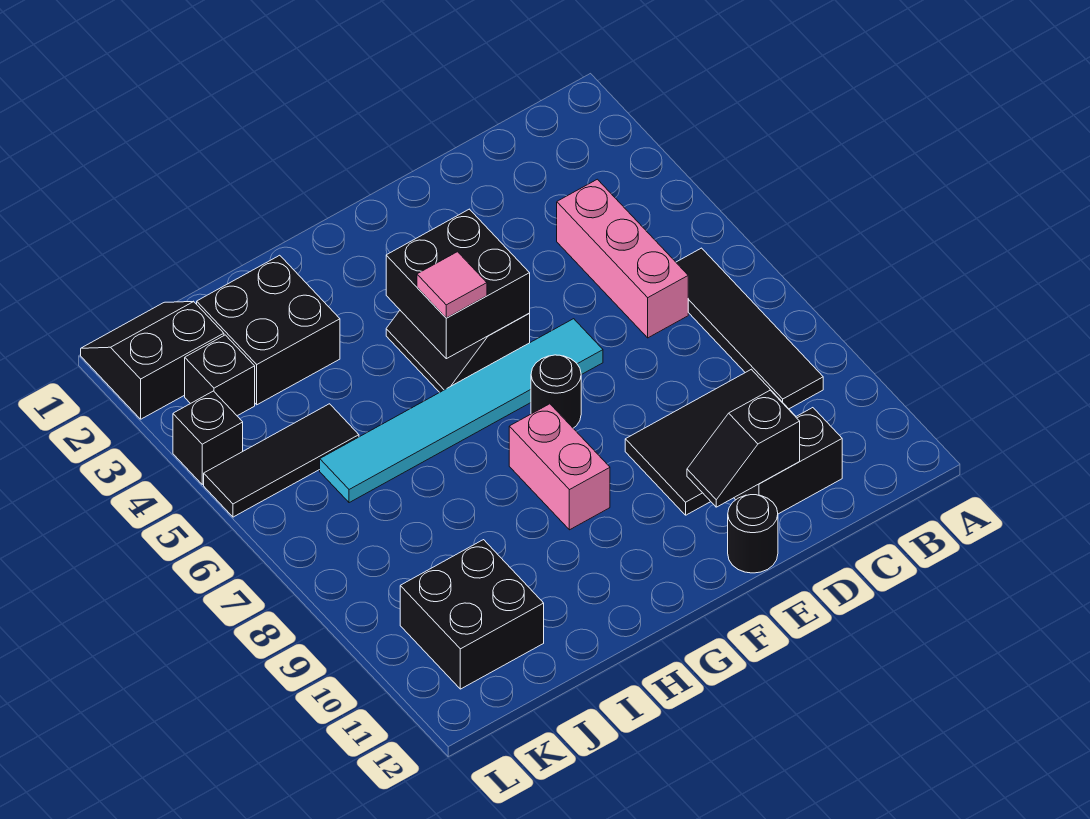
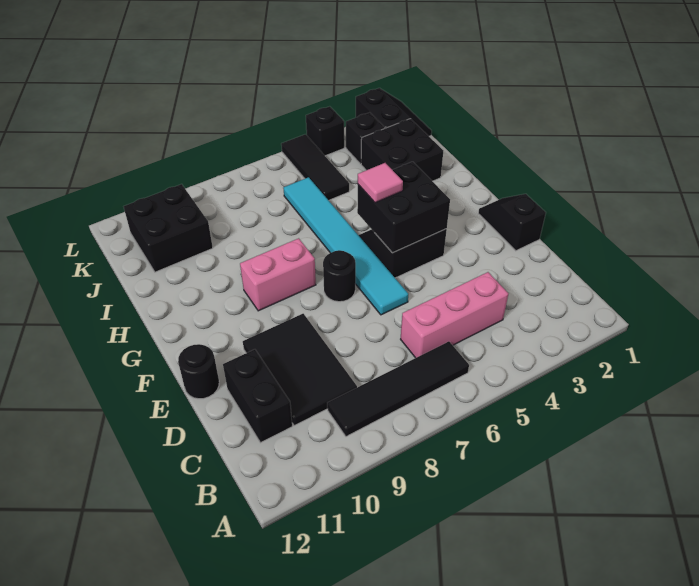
black 1x2 slope [687,390,800,507] -> black 1x2 slope moved to [478,194,546,251]

